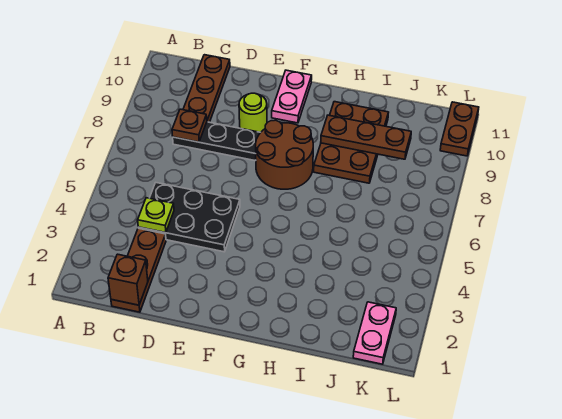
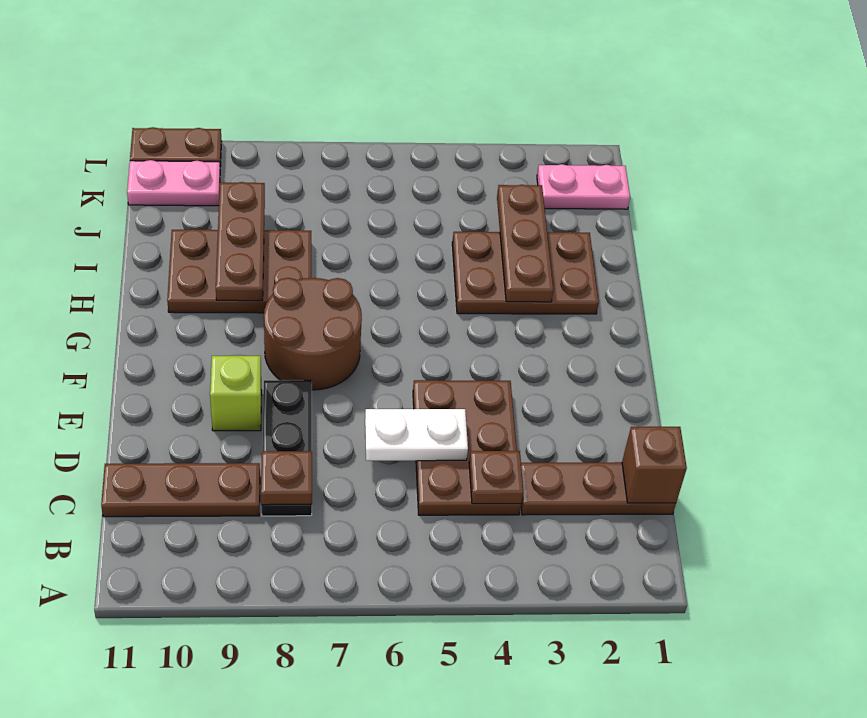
black 2x3 plate [138,183,240,252] -> brown 2x3 plate [413,380,521,515]
lime 1x1 plate [138,198,174,233] -> brown 1x1 plate [469,451,523,504]
none -> white 1x2 plate [365,409,468,461]
lime 1x1 round brick [239,93,267,132] -> lime 1x1 brick [210,356,262,431]
pink 1x2 plate [272,70,312,123] -> pink 1x2 plate moved to [127,160,220,206]
none -> brown 2x3 plate [452,231,599,314]
none -> brown 1x3 plate [497,185,554,302]

